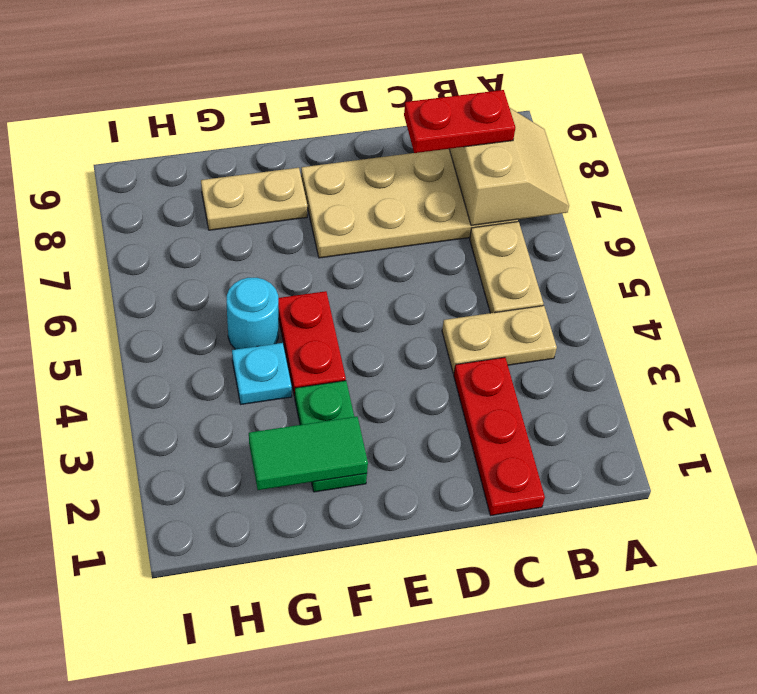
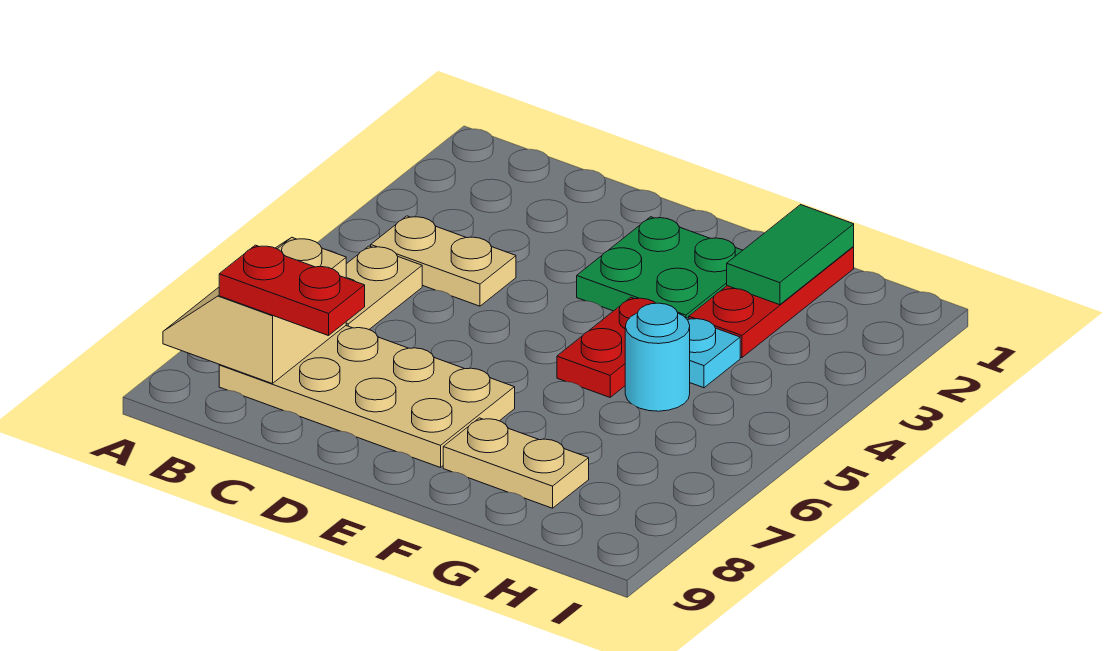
red 1x3 plate [454,357,545,516] -> red 1x3 plate moved to [689,247,854,358]
green 1x2 plate [295,381,367,492] -> green 2x2 plate [577,217,743,318]
green 1x2 tile [249,416,368,490] -> green 1x2 tile turned to [727,205,854,305]

